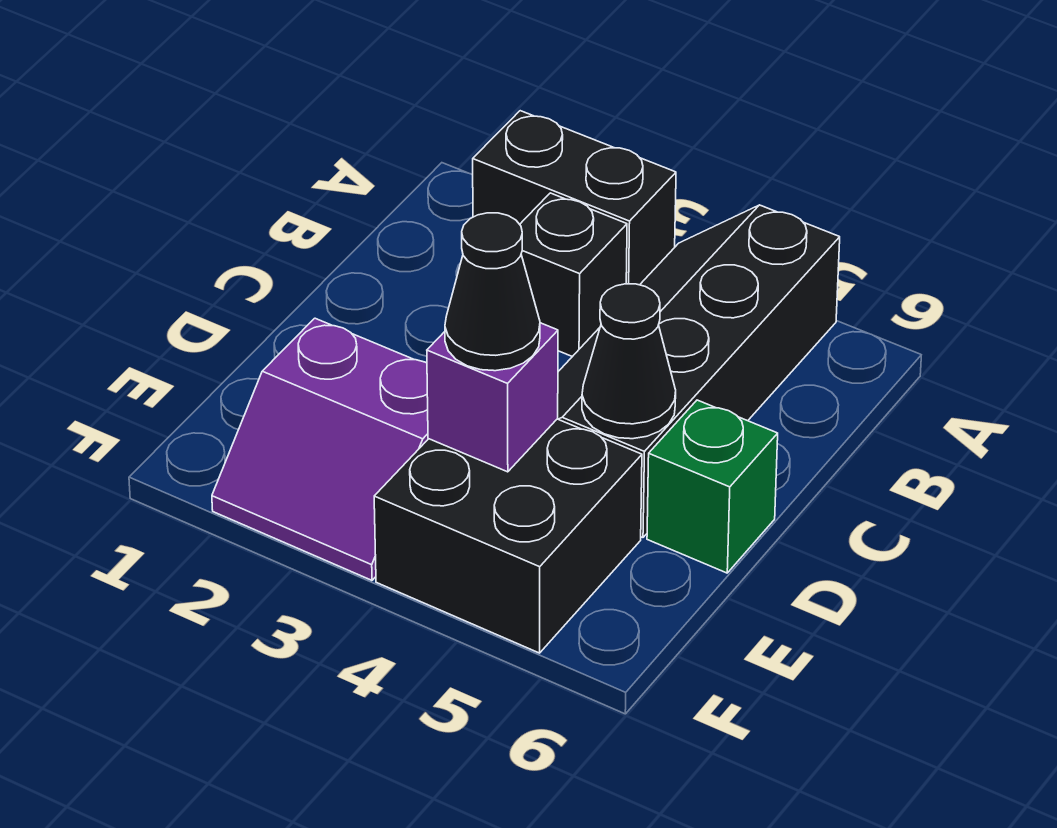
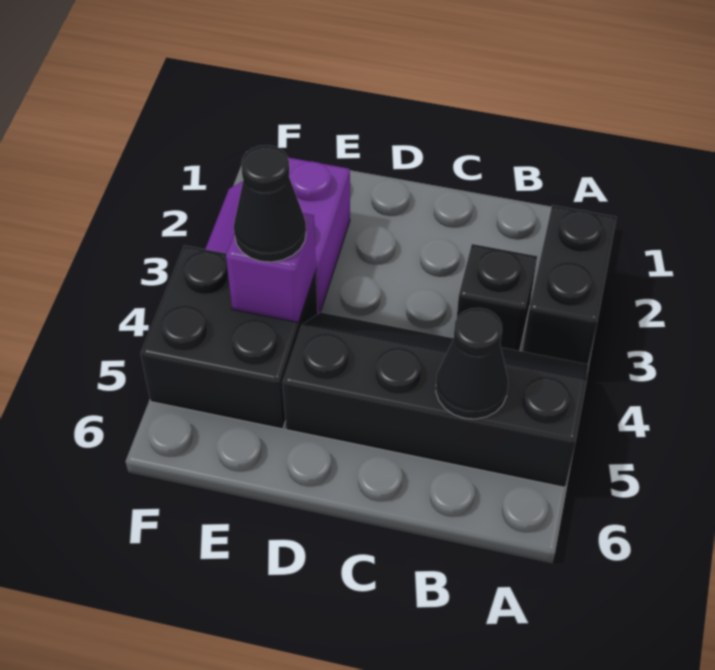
black 1x1 cone [582,284,676,439] -> black 1x1 cone moved to [436,308,508,419]
green 1x1 brick [647,400,778,573] -> none

